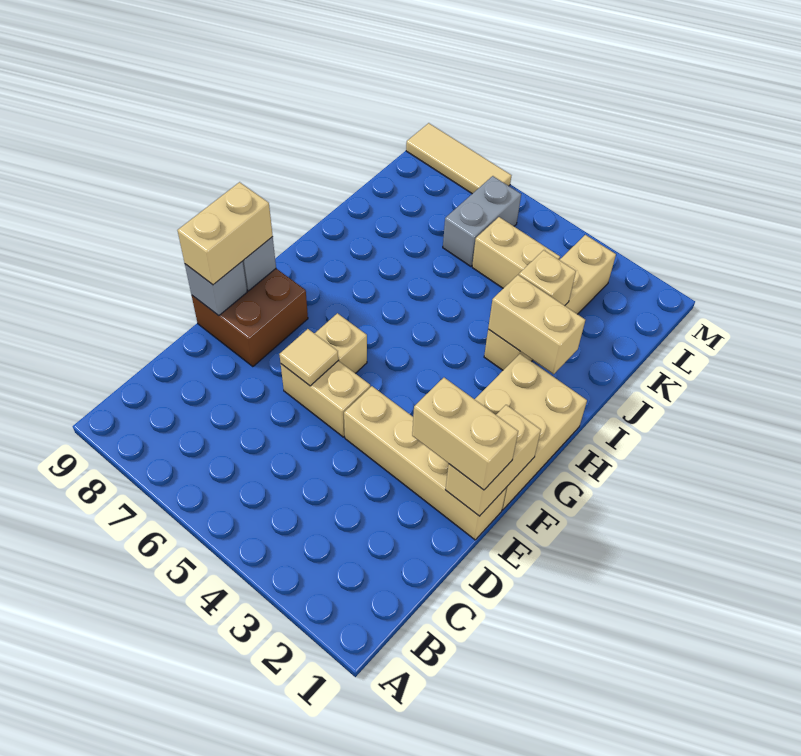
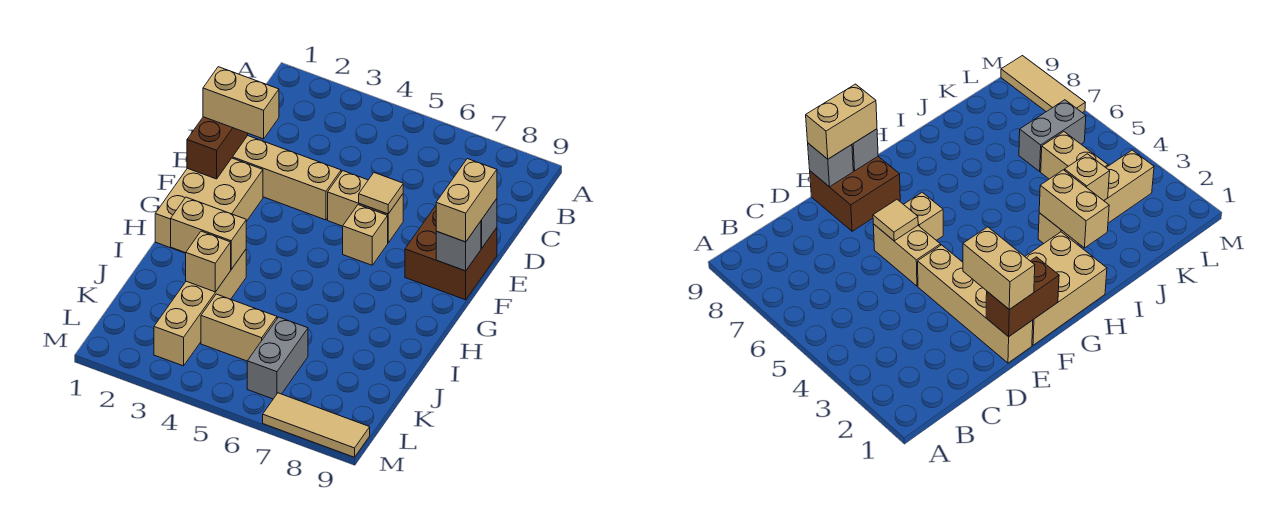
tan 1x2 brick [446,405,541,516] -> brown 1x2 brick [187,117,248,179]

